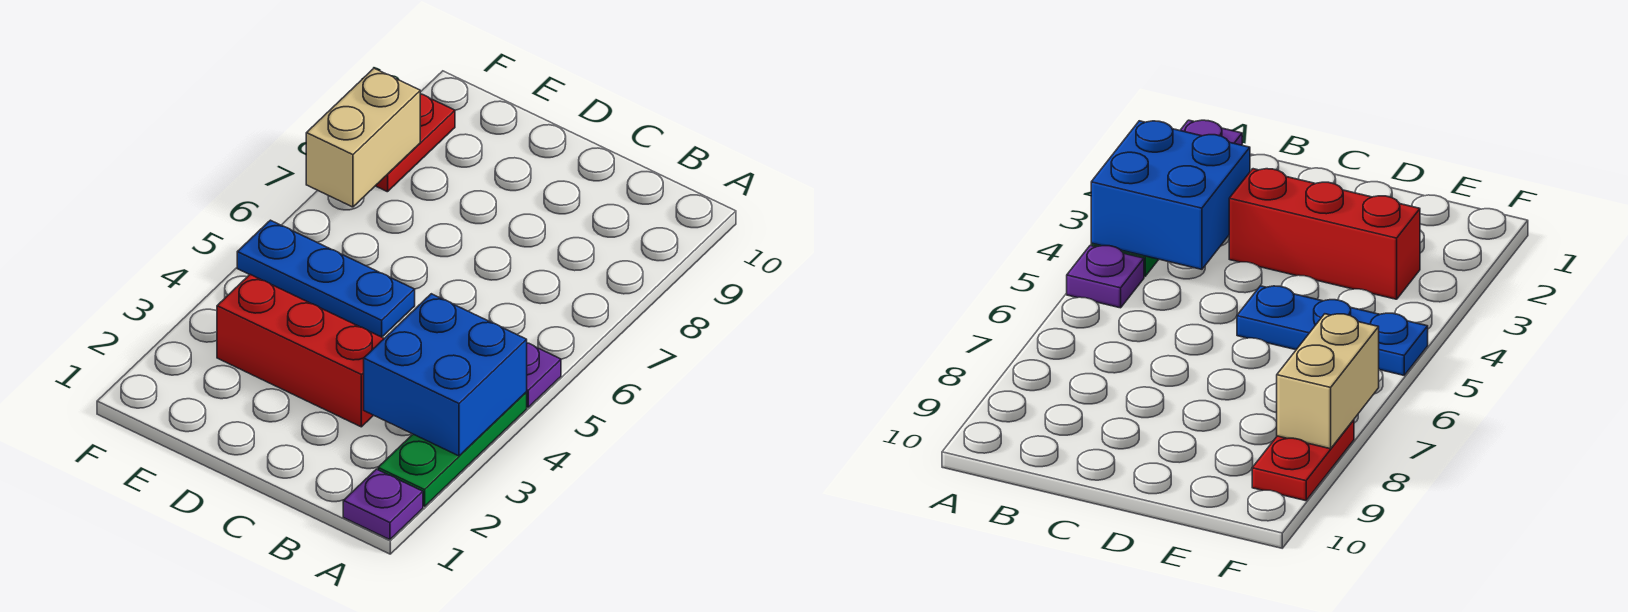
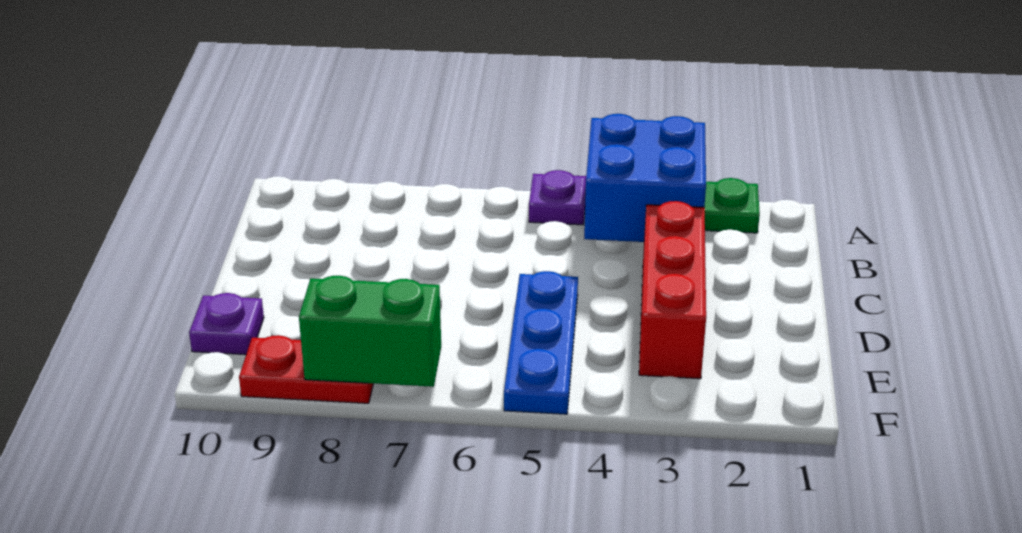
purple 1x1 plate [343,469,423,540] -> purple 1x1 plate moved to [189,293,264,355]
tan 1x2 brick [306,68,420,207] -> green 1x2 brick [299,276,441,387]

